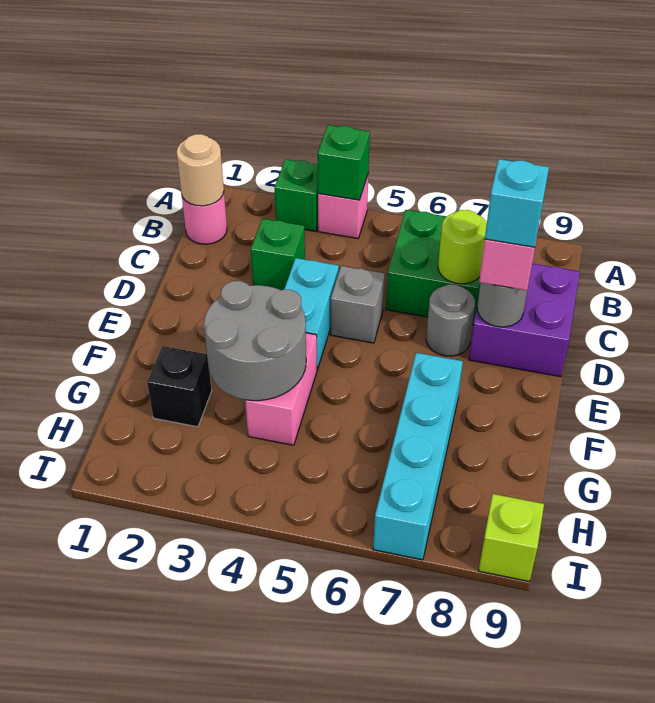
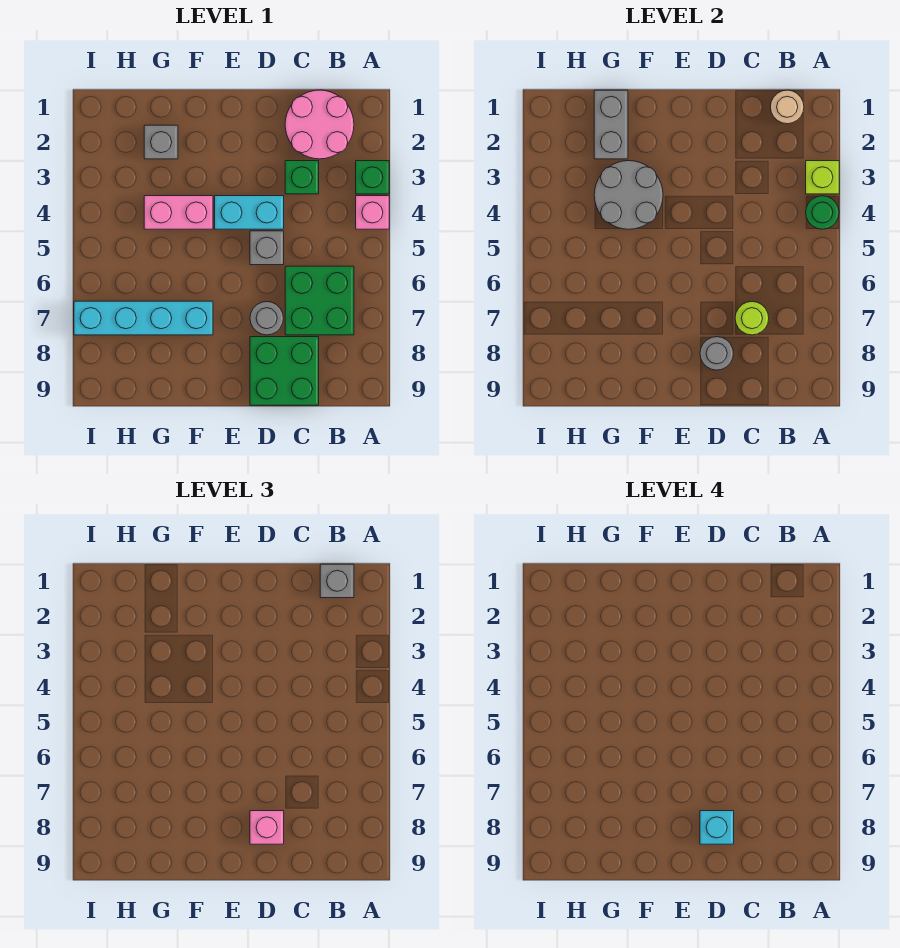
green 1x1 brick [318,125,370,200] -> green 1x1 round brick [806,196,839,229]
pink 1x1 round brick [182,193,227,244] -> pink 2x2 round brick [285,90,354,159]
none -> grey 1x1 brick [320,564,354,598]
purple 2x2 brick [469,264,580,377] -> green 2x2 brick [250,337,319,405]
none -> grey 1x2 brick [594,90,628,159]
black 1x1 brick [147,346,212,427] -> grey 1x1 brick [144,125,178,159]
lime 1x1 brick [479,494,544,581] -> lime 1x1 brick moved to [806,161,839,194]

